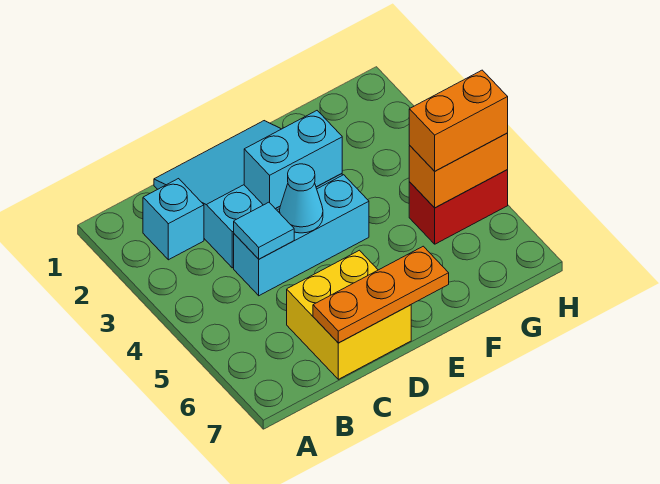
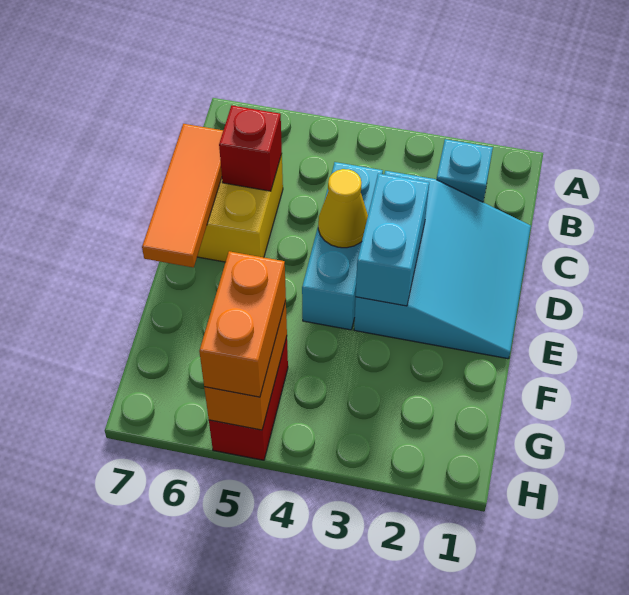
cyan 1x1 tile [234,202,294,259] -> none
none -> red 1x1 brick [219,106,282,191]
orange 1x3 plate [313,246,449,343] -> orange 1x3 tile [142,124,223,268]
cyan 1x1 cone [279,164,323,233] -> yellow 1x1 cone [318,169,368,248]

